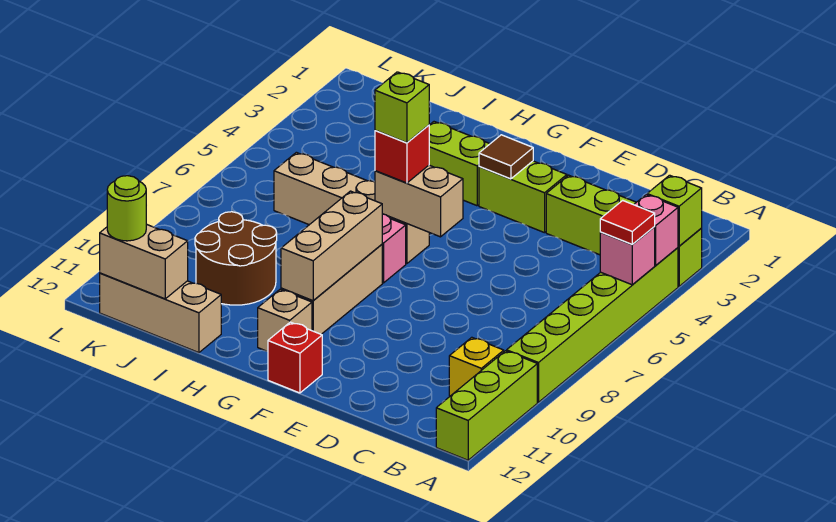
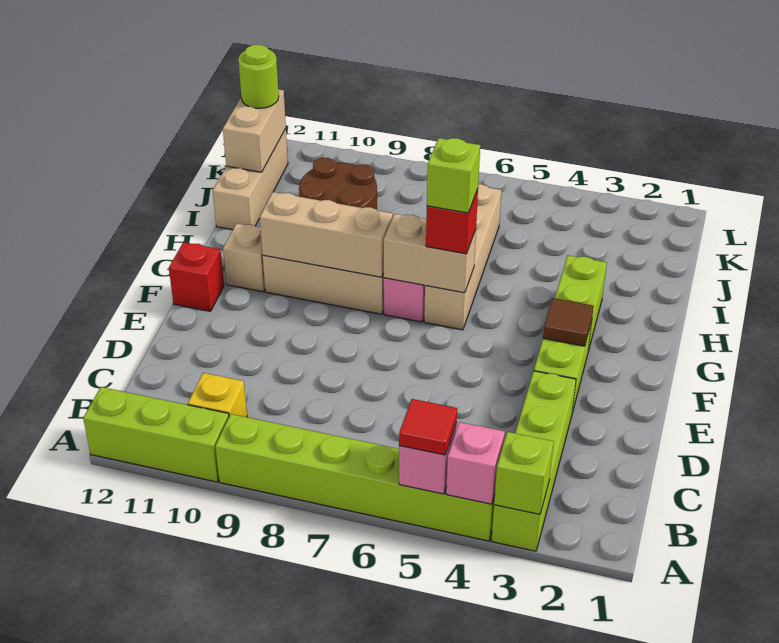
tan 1x2 brick [375,165,463,237] -> tan 1x2 brick turned to [384,214,476,293]

